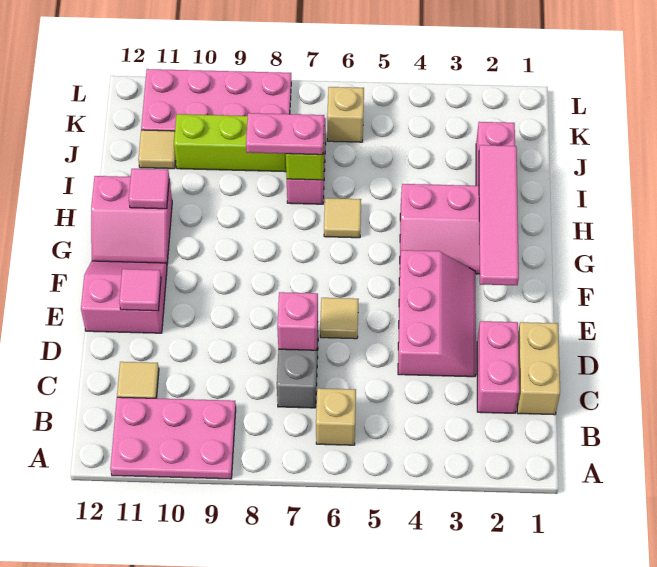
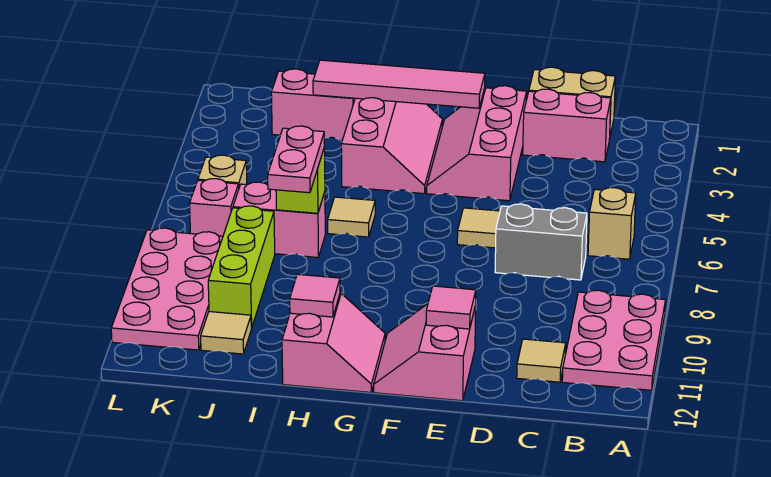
pink 2x3 slope [398,250,476,377] -> pink 2x3 slope turned to [427,86,527,201]
pink 1x1 brick [277,292,318,350] -> pink 1x1 brick moved to [190,179,239,236]

